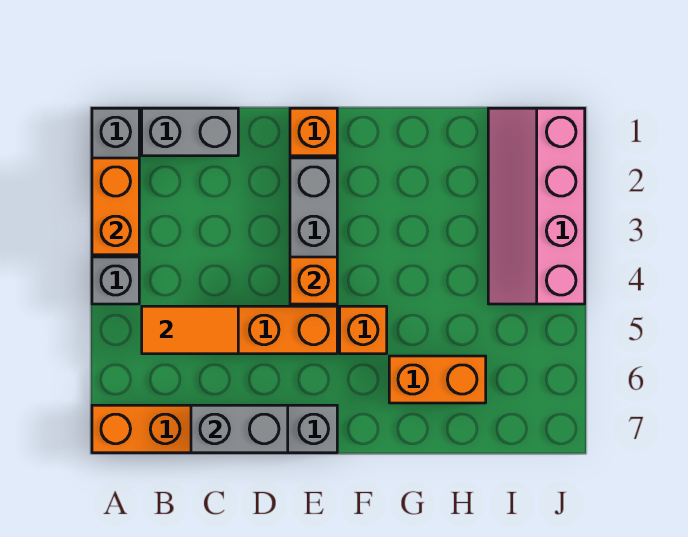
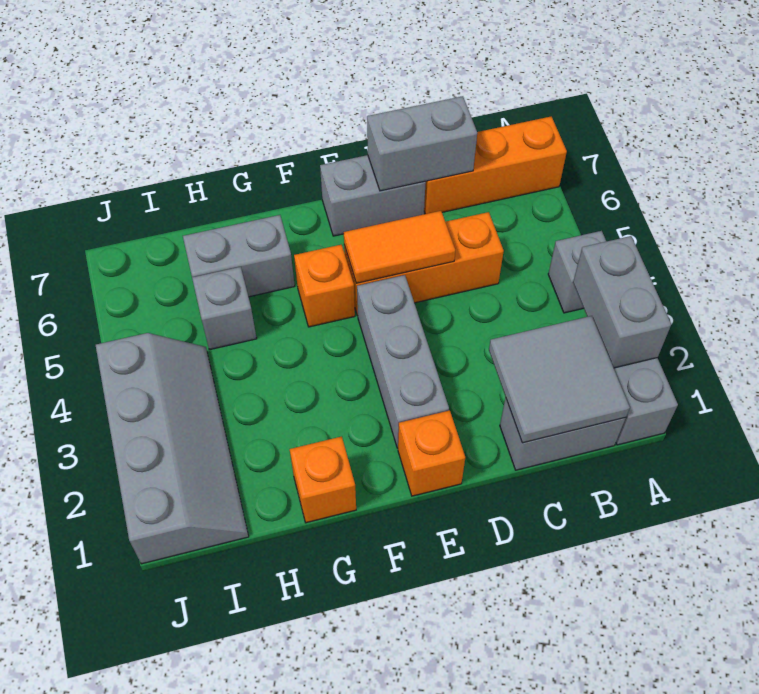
orange 1x2 brick [92,158,139,255] -> grey 1x2 brick [573,236,671,368]
none -> grey 2x2 tile [489,316,630,443]
orange 1x2 tile [142,306,238,354] -> orange 1x2 tile moved to [344,211,455,283]
orange 1x1 brick [290,257,337,304] -> orange 1x1 brick moved to [290,437,356,523]
orange 1x2 brick [389,356,486,403] -> grey 1x2 brick [183,215,295,297]
none -> grey 1x1 brick [192,267,257,350]
pink 2x4 slope [488,108,585,304] -> grey 2x4 slope [96,333,249,564]

